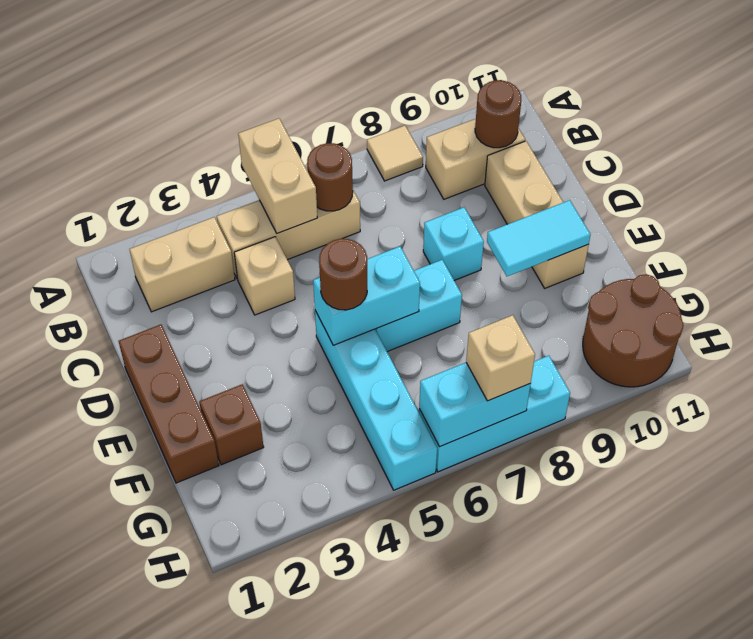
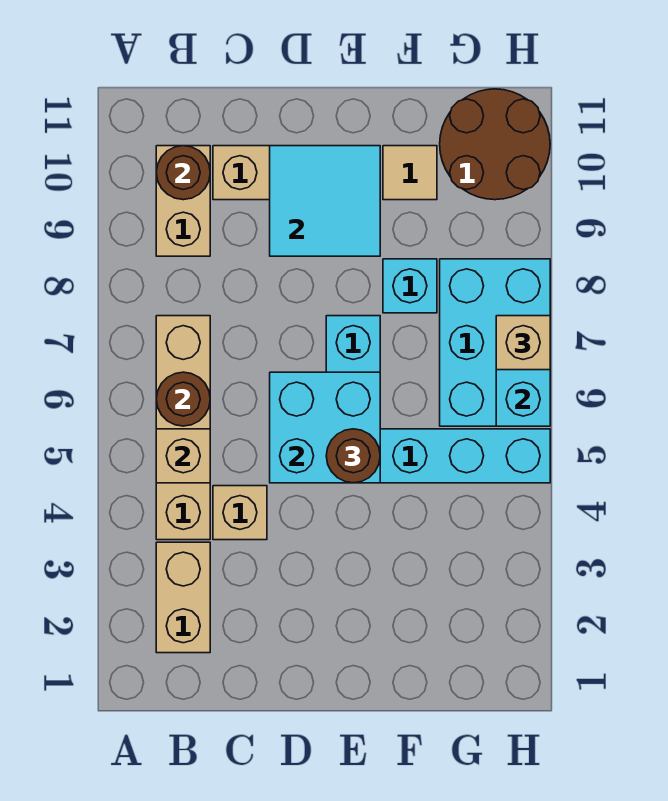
tan 1x2 brick [238,118,317,233] -> tan 1x1 brick [156,429,210,483]
tan 1x1 tile [367,126,423,181] -> tan 1x1 tile moved to [383,146,437,200]
tan 1x3 brick [217,190,360,279] -> tan 1x4 brick [156,316,210,540]
brown 1x3 brick [119,325,219,483] -> none
cyan 1x1 brick [423,207,484,280] -> cyan 1x1 brick moved to [383,259,437,313]
cyan 1x2 brick [313,247,420,345] -> cyan 2x2 brick [270,372,380,483]
cyan 1x2 tile [487,200,590,276] -> cyan 2x2 tile [270,146,380,256]
brown 1x1 brick [199,384,264,465] -> none
cyan 1x3 brick [419,356,570,472] -> cyan 2x3 brick [440,259,550,426]

